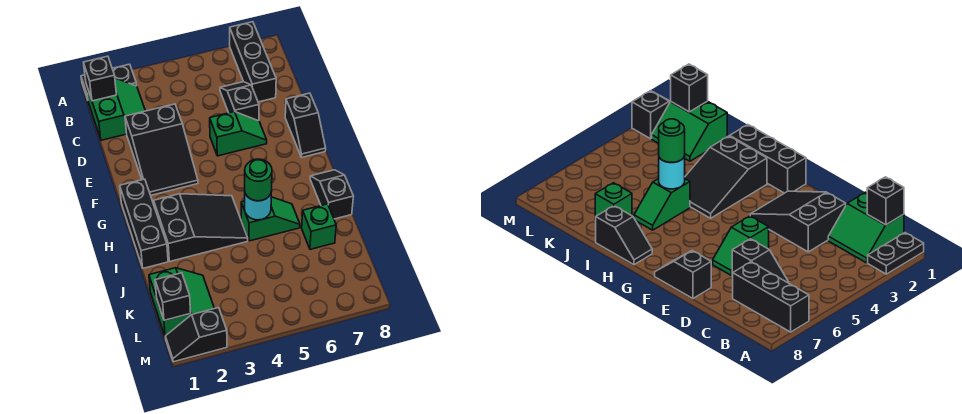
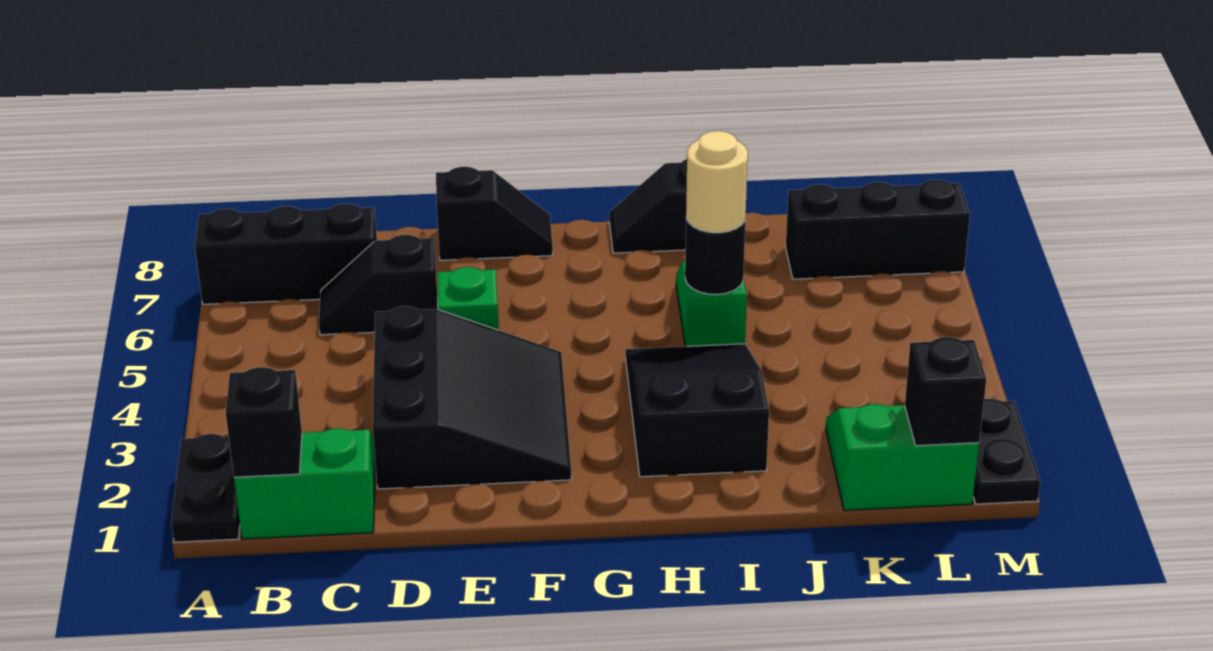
black 2x3 slope [125,104,198,195] -> black 3x3 slope [373,306,571,489]
black 1x3 brick [120,179,168,268] -> black 1x3 brick moved to [786,180,970,279]
cyan 1x1 round brick [245,191,272,220] -> black 1x1 round brick [685,217,746,295]
green 1x1 round brick [245,159,272,201] -> tan 1x1 round brick [686,131,748,233]
green 1x1 brick [302,204,336,249] -> none
black 1x2 slope [165,308,227,362] -> black 1x2 plate [973,399,1040,504]

